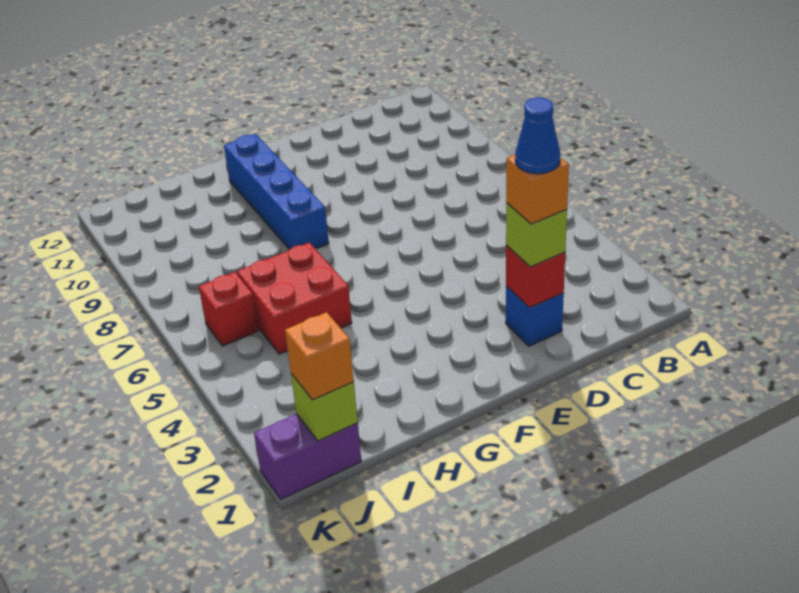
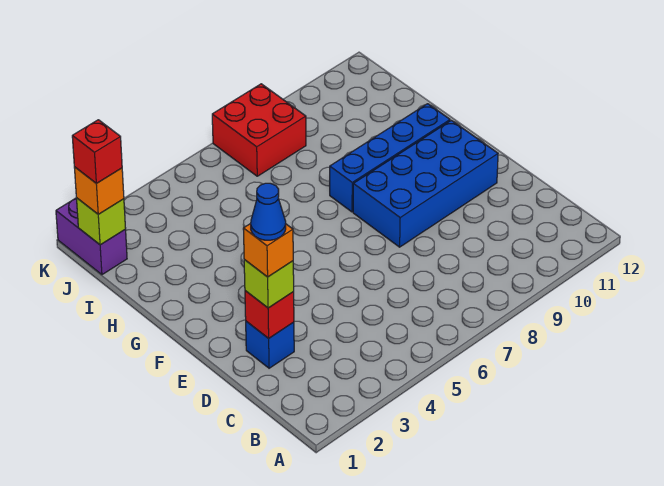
none -> blue 2x4 brick [353,120,498,247]
red 2x2 brick [237,243,352,354] -> red 2x2 brick moved to [212,84,306,176]
red 1x1 brick [199,272,258,346] -> red 1x1 brick moved to [72,120,122,183]

